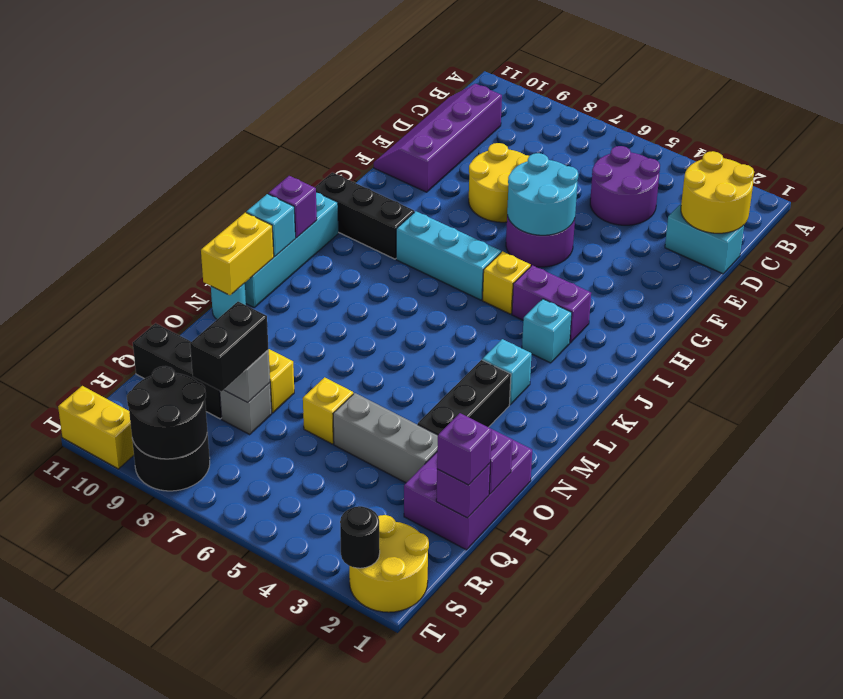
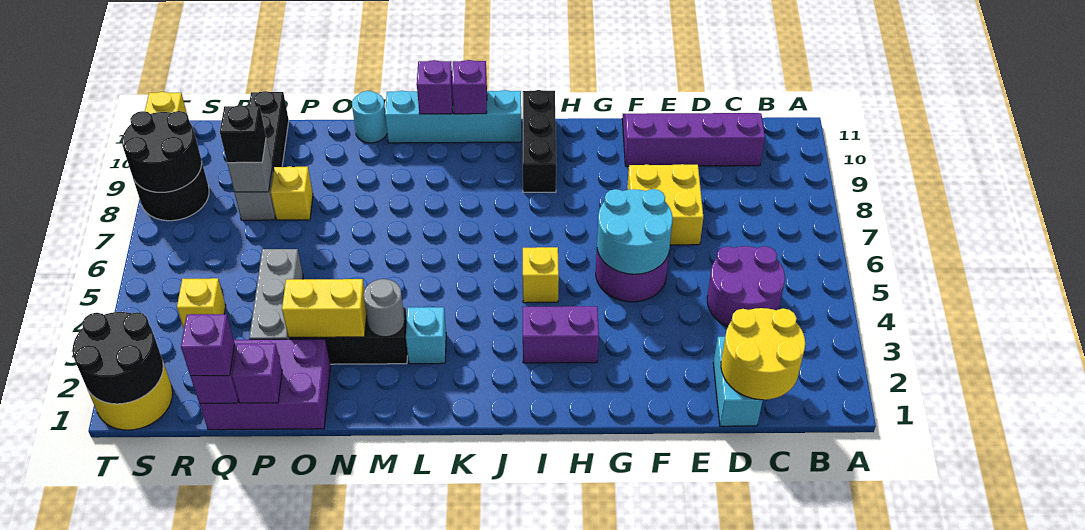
yellow 2x2 round brick [469,143,529,222] -> yellow 2x2 brick [627,164,703,245]
purple 1x2 brick [512,265,591,343] -> purple 1x2 brick turned to [523,306,599,363]
cyan 1x3 brick [396,211,501,300] -> none
cyan 1x1 brick [522,299,572,363] -> none
cyan 1x1 brick [246,194,295,256] -> purple 1x1 brick [417,60,453,114]
none -> grey 1x1 round brick [364,279,405,337]
yellow 1x2 brick [201,213,274,295] -> yellow 1x2 brick moved to [282,279,366,337]
yellow 1x1 brick [303,377,353,444] -> yellow 1x1 brick moved to [177,278,226,328]
black 1x2 brick [190,302,269,392] -> black 1x1 brick [220,105,266,163]
black 1x1 round brick [340,506,380,568] -> black 2x2 round brick [73,312,163,404]

